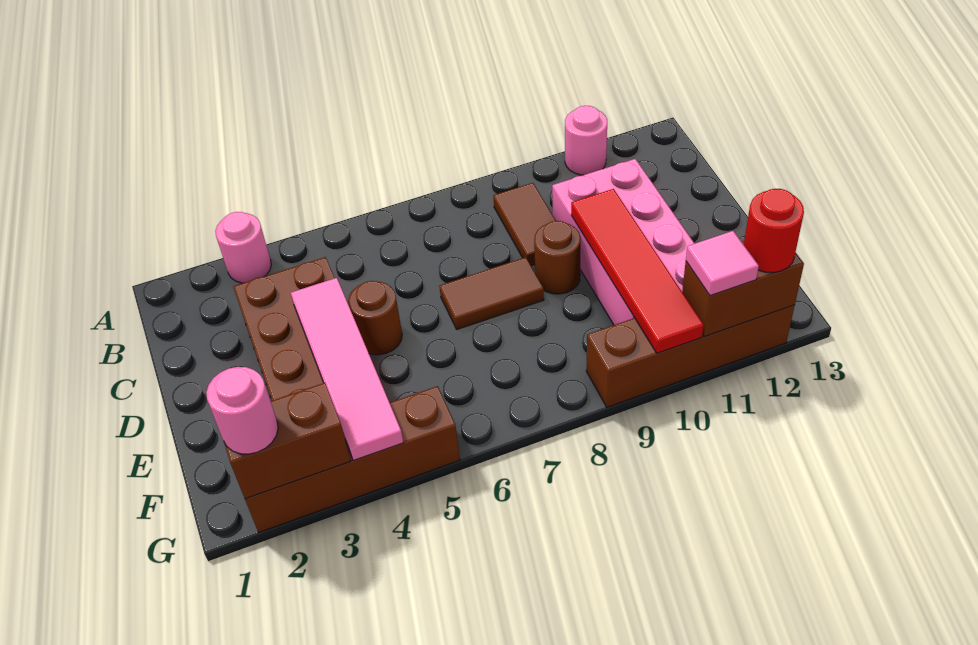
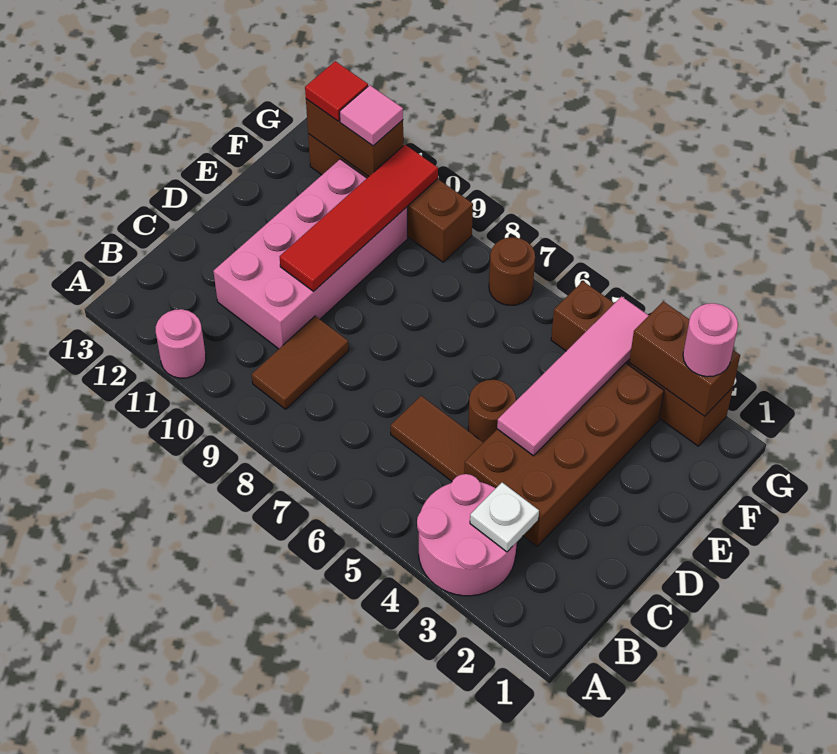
pink 1x1 round brick [215,212,271,283] -> pink 2x2 round brick [417,474,517,596]
none -> white 1x1 plate [470,483,539,552]
brown 1x2 tile [439,257,544,329] -> brown 1x2 tile moved to [390,396,483,481]
brown 1x1 round brick [534,221,581,294] -> brown 1x1 round brick moved to [489,237,535,305]
red 1x1 round brick [744,189,804,273] -> red 1x1 tile [305,61,368,121]

